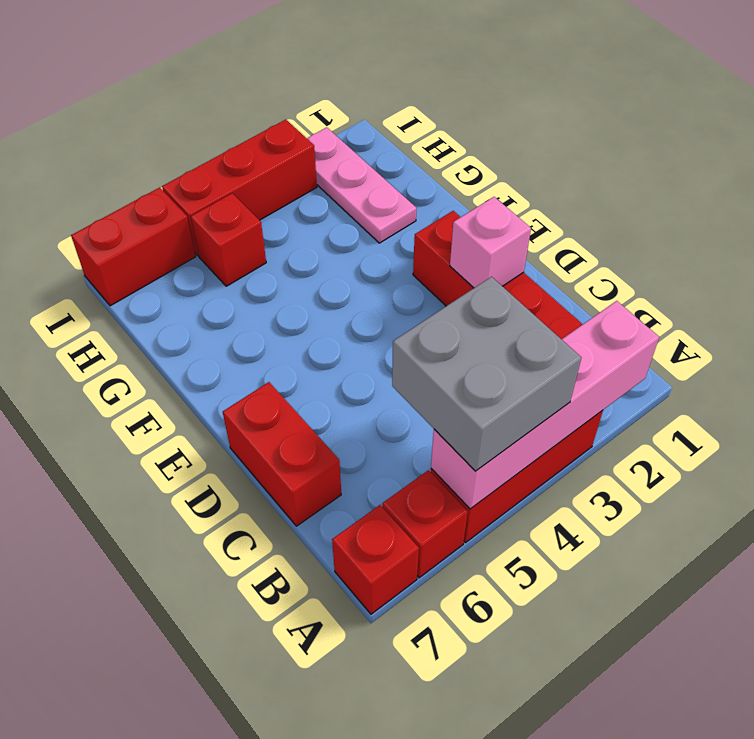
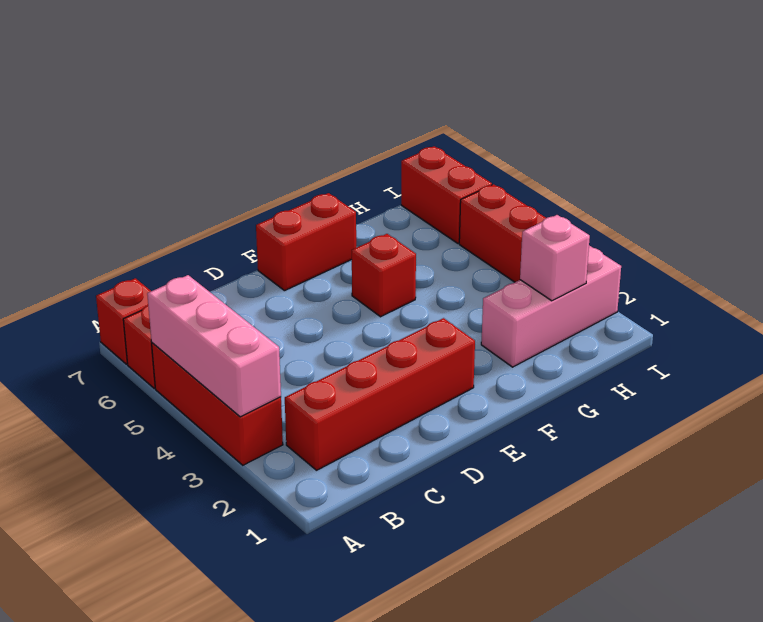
pink 1x4 brick [431,301,659,509] -> pink 1x3 brick [147,275,281,417]
grey 2x2 brick [392,277,581,471] -> none
red 1x2 brick [223,382,341,526] -> red 1x2 brick moved to [256,193,356,291]
pink 1x1 brick [450,197,531,288] -> pink 1x1 brick moved to [520,215,590,301]
pink 1x3 plate [307,127,417,243] -> pink 1x3 brick [481,246,621,367]
red 1x1 brick [191,193,266,286] -> red 1x1 brick moved to [352,234,416,317]

